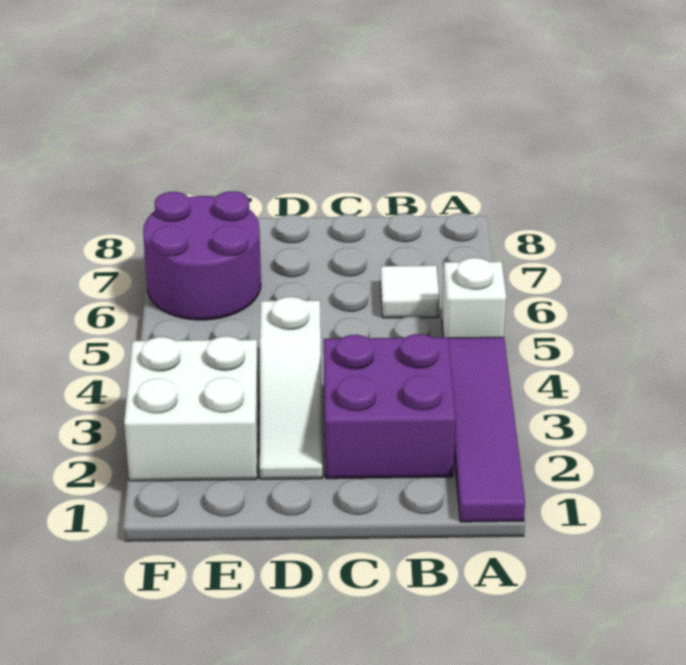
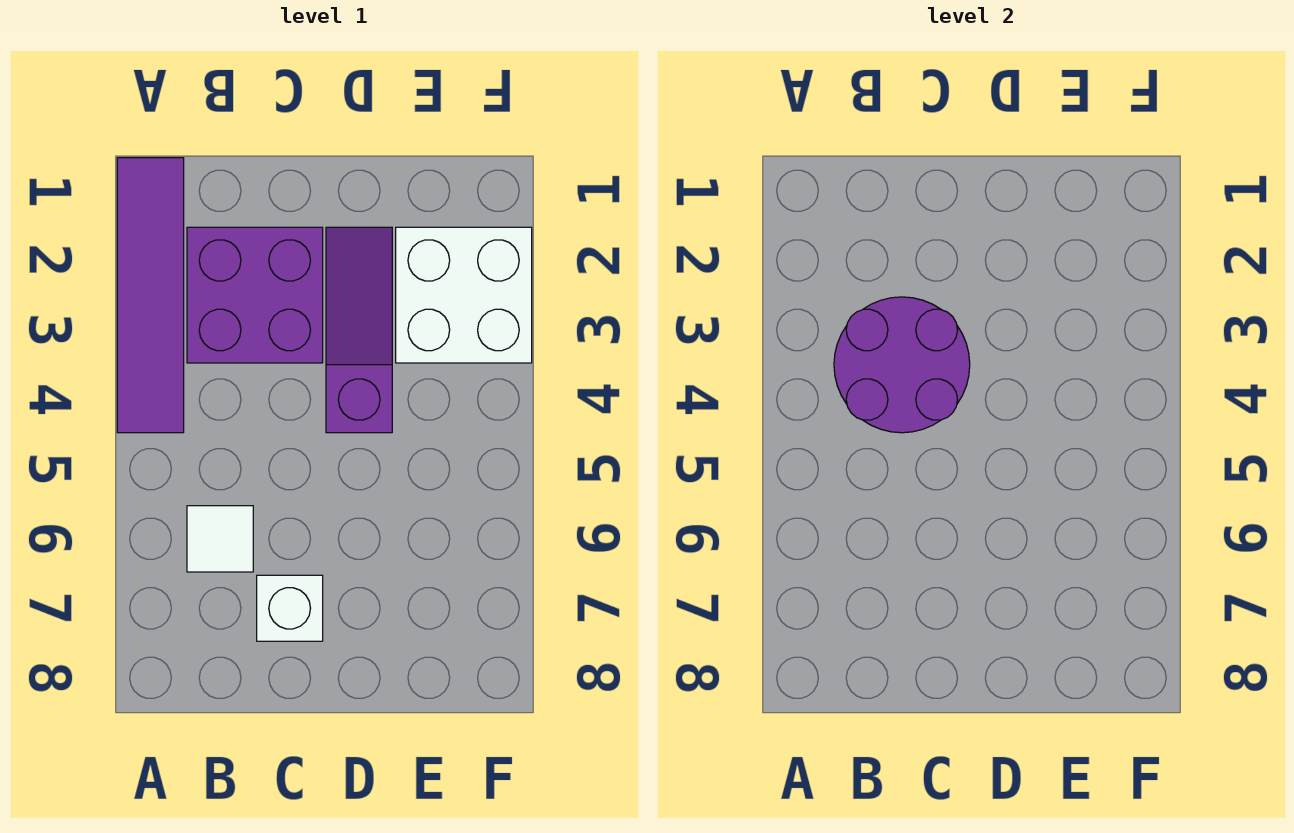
white 1x1 brick [442,258,506,338] -> white 1x1 brick moved to [257,575,323,641]
white 1x3 slope [260,297,322,479] -> purple 1x3 slope [326,227,392,433]
purple 2x2 round brick [143,191,261,320] -> purple 2x2 round brick moved to [834,297,970,433]

